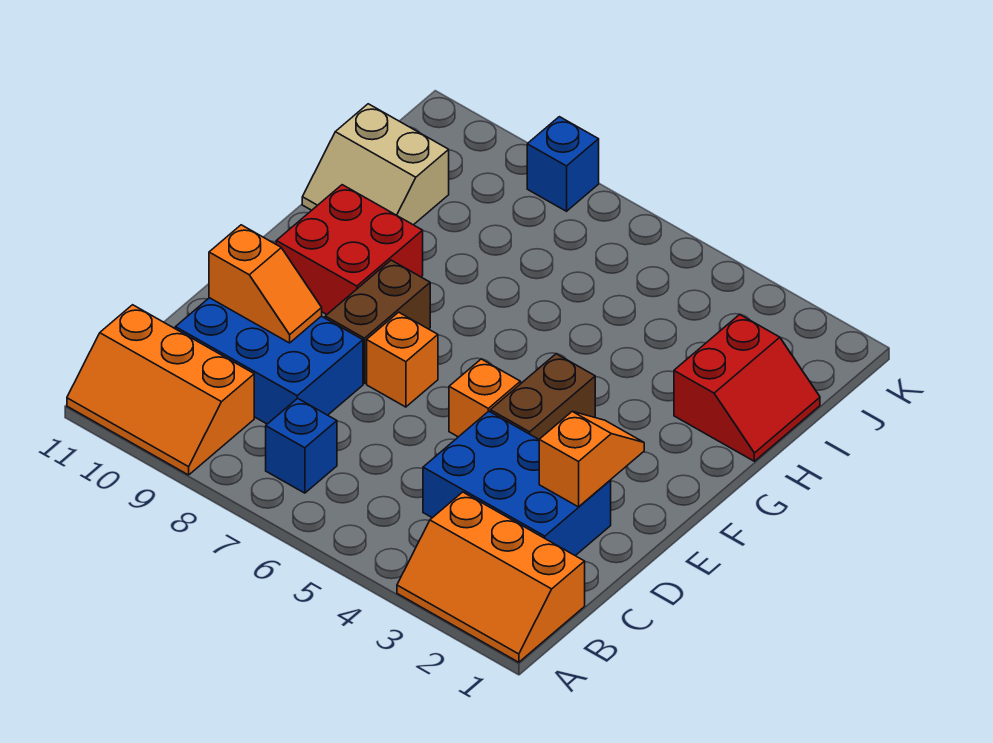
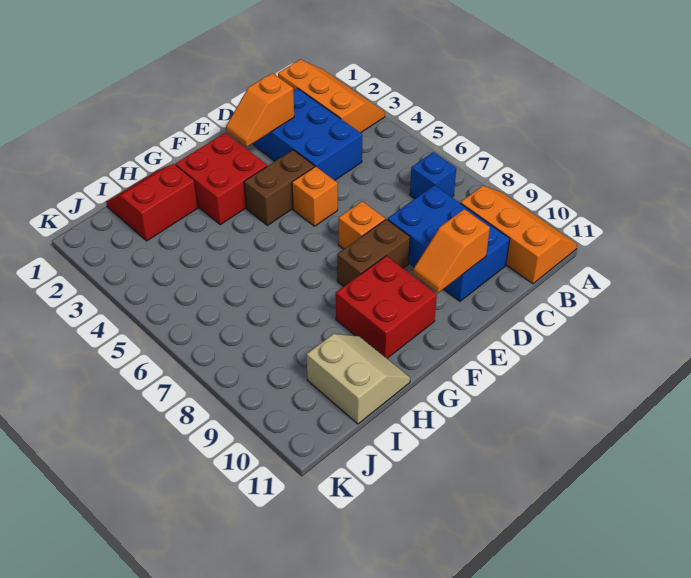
orange 1x2 slope [209,225,322,343] -> orange 1x2 slope turned to [413,209,490,293]
none -> red 2x2 brick [176,133,267,225]
blue 1x1 brick [527,117,599,211] -> none

